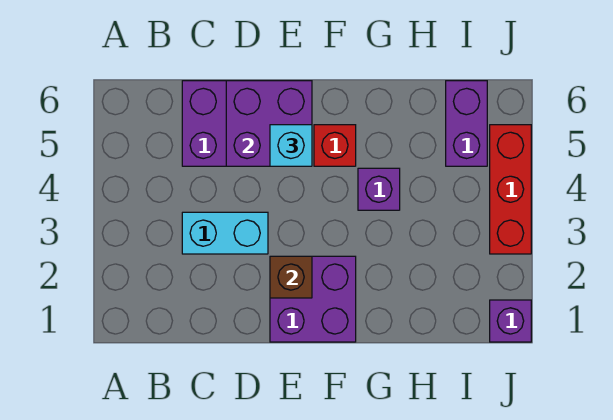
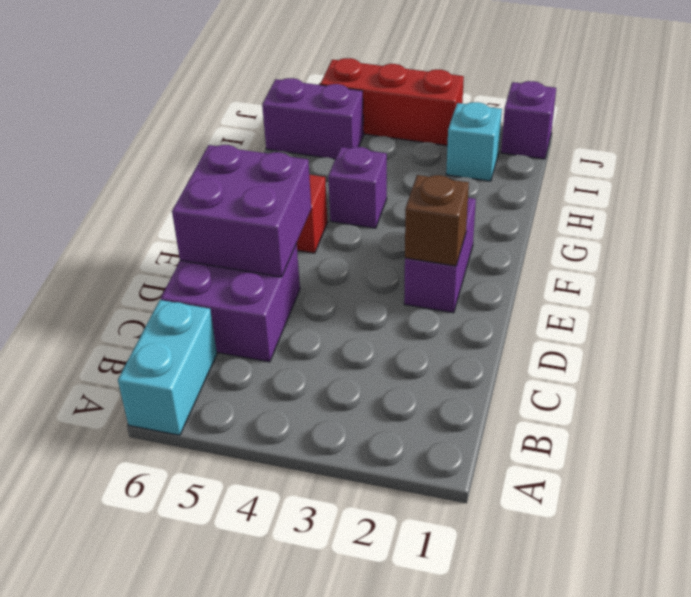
cyan 1x2 brick [182,212,268,254] -> cyan 1x2 brick moved to [118,300,217,435]
purple 2x2 brick [270,256,356,342] -> purple 1x2 brick [404,198,476,313]
cyan 1x1 brick [270,125,312,166] -> cyan 1x1 brick moved to [446,102,502,181]

